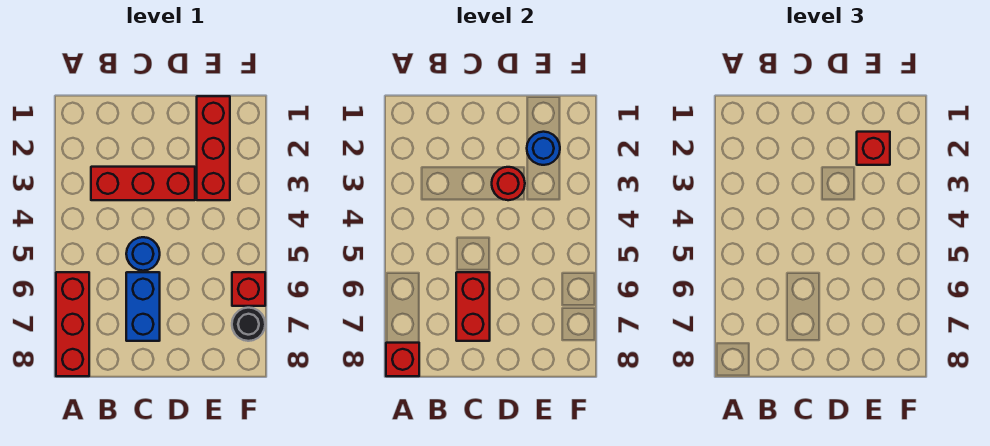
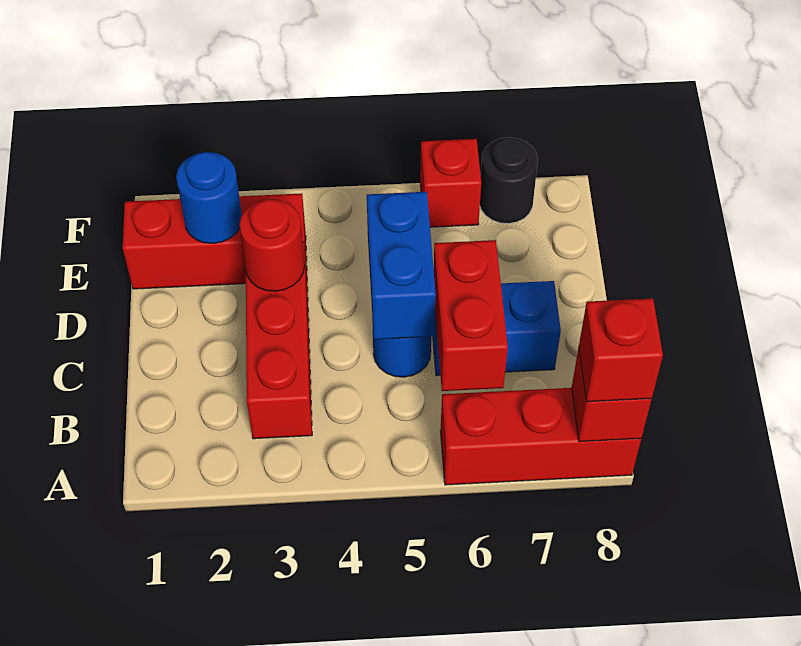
none -> blue 1x2 brick [367,192,436,339]
red 1x2 brick [456,272,490,341] -> red 1x2 brick turned to [434,240,508,391]
red 1x1 brick [857,132,890,165] -> red 1x1 brick moved to [579,298,663,402]

